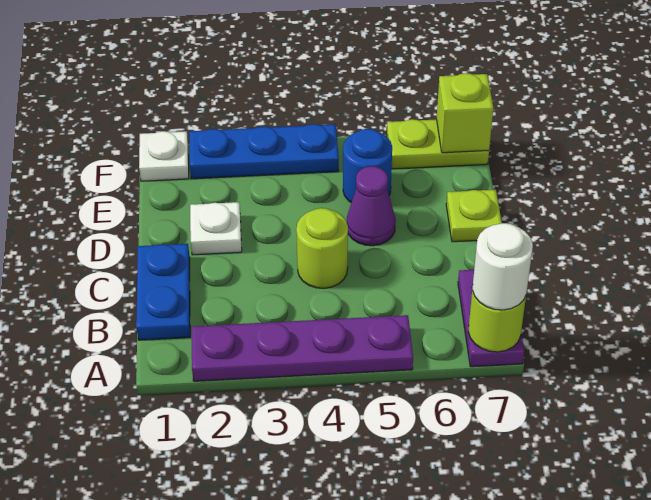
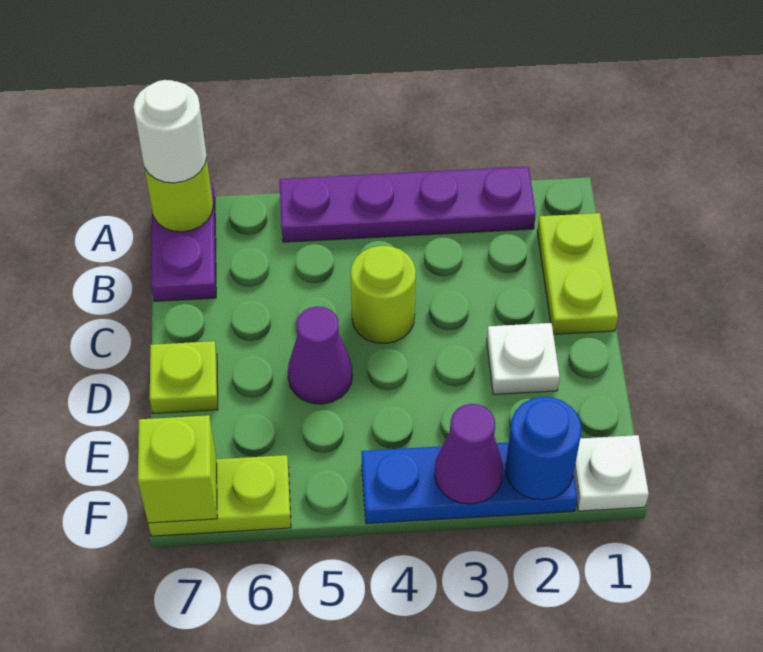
blue 1x2 plate [136,244,190,340] -> lime 1x2 plate [537,213,618,334]
blue 1x1 round brick [343,129,392,203] -> blue 1x1 round brick moved to [506,397,581,500]
none -> purple 1x1 cone [435,404,503,504]

